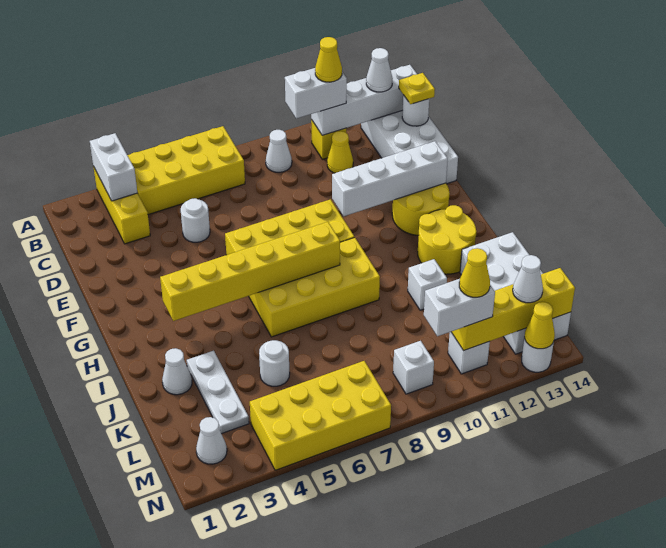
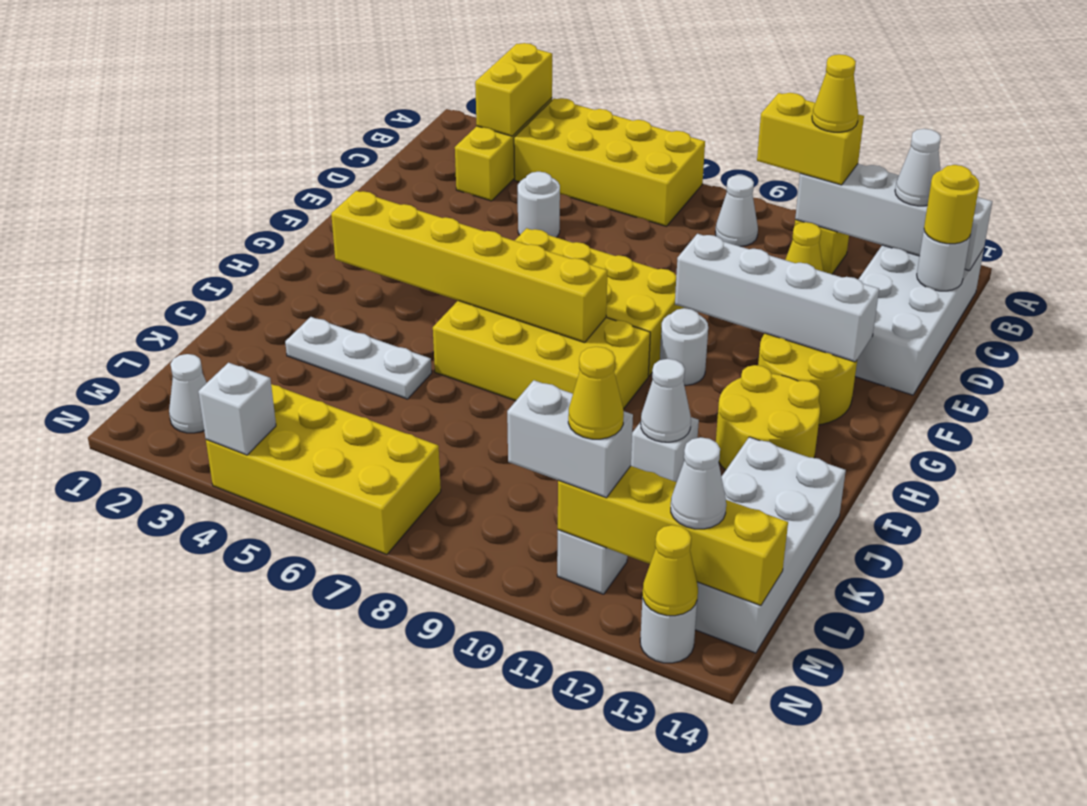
white 1x2 brick [90,133,137,201] -> yellow 1x2 brick [475,43,552,136]
white 1x2 brick [285,68,347,118] -> yellow 1x2 brick [757,93,864,185]
yellow 1x1 plate [399,73,435,104] -> yellow 1x1 round brick [924,165,979,244]
white 1x1 cone [162,348,192,395] -> white 1x1 cone moved to [641,359,691,442]
white 1x3 plate [187,351,249,434] -> white 1x3 plate turned to [285,317,432,399]
white 1x1 round brick [259,340,290,386] -> white 1x1 round brick moved to [660,308,708,385]
white 1x1 brick [393,341,434,394] -> white 1x1 brick moved to [198,363,276,455]

